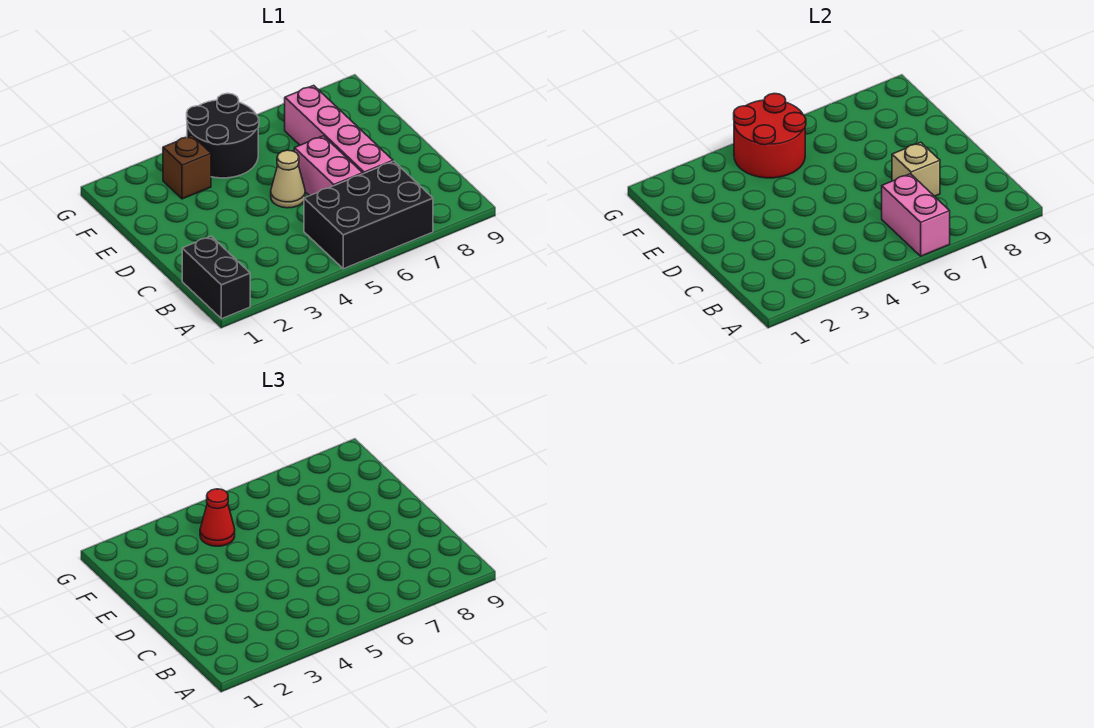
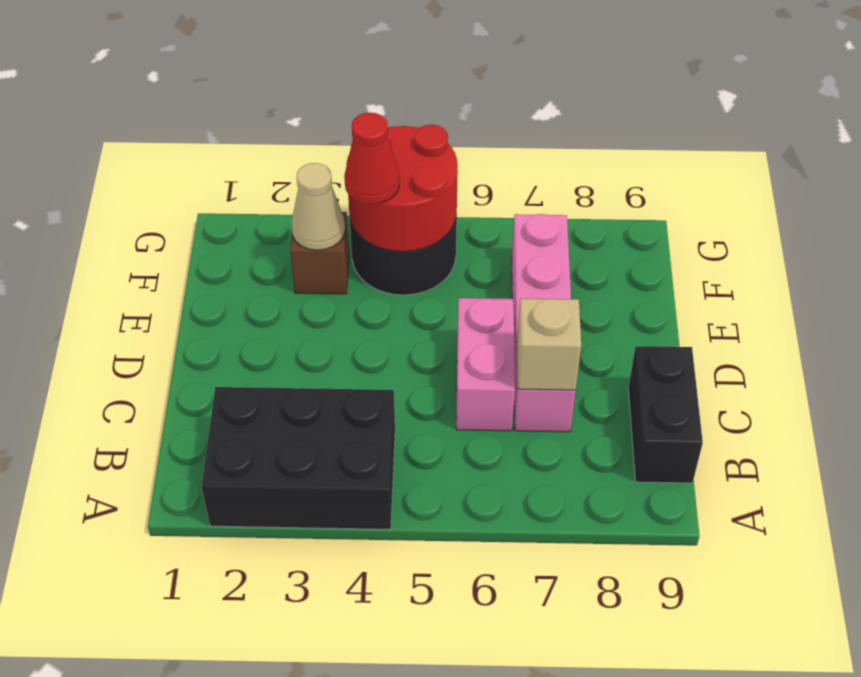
black 1x2 brick [182,236,250,319] -> black 1x2 brick moved to [628,346,703,483]
black 2x3 brick [304,161,433,269] -> black 2x3 brick moved to [202,387,395,529]
pink 1x2 brick [882,174,950,256] -> none
tan 1x1 cone [271,150,305,208] -> tan 1x1 cone moved to [291,163,345,250]

